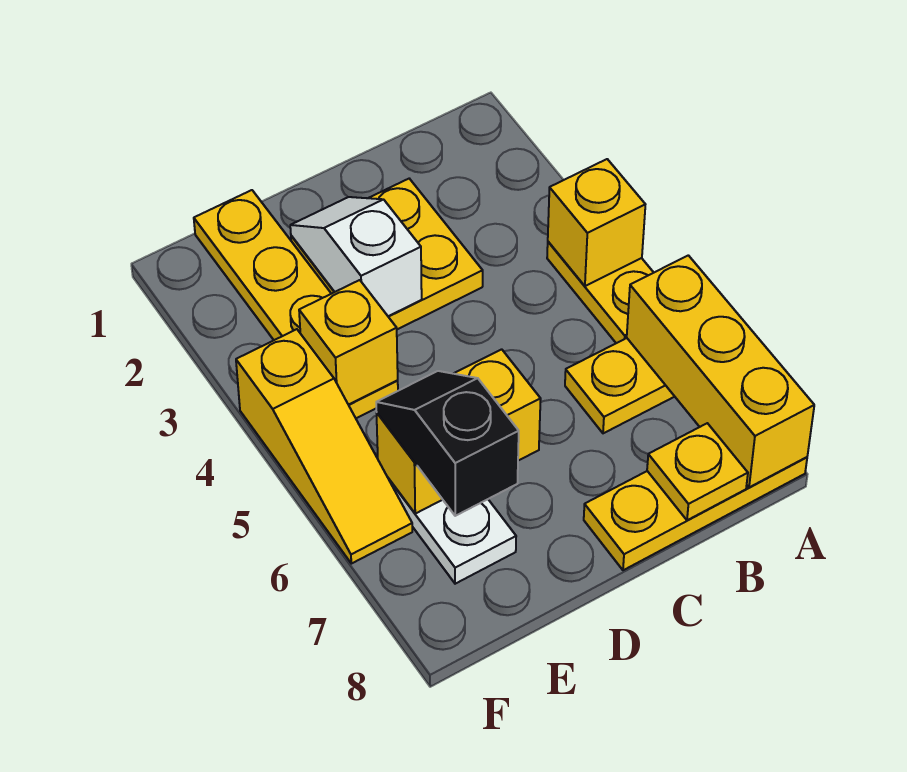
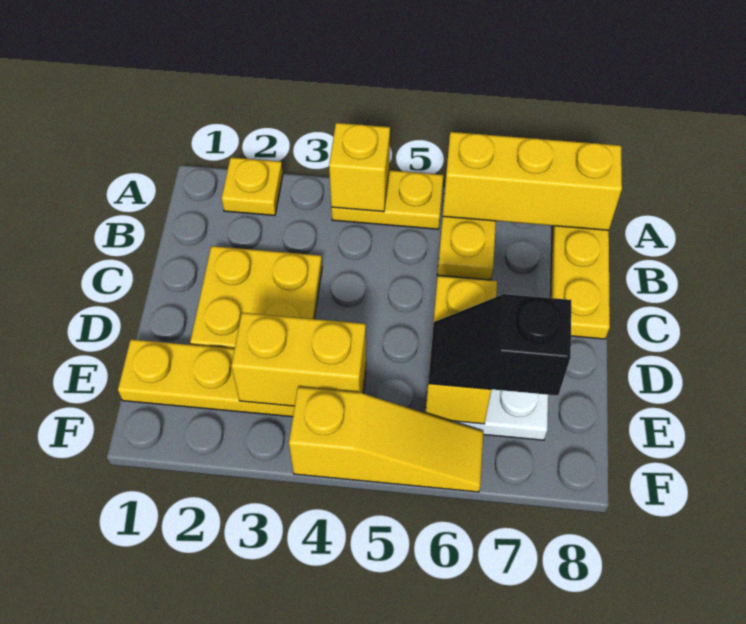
yellow 1x1 plate [647,423,748,520] -> yellow 1x1 plate moved to [222,157,283,215]
white 1x2 slope [290,197,422,316] -> none
yellow 1x1 brick [299,280,398,405] -> yellow 1x2 brick [231,313,366,406]

